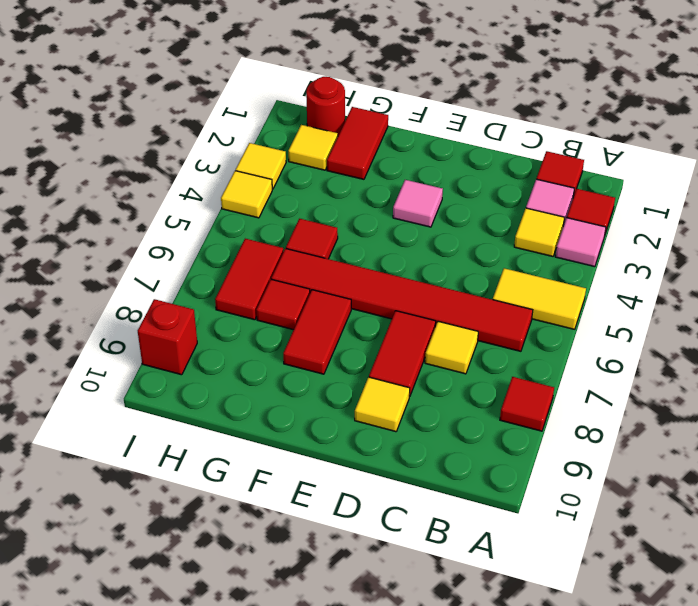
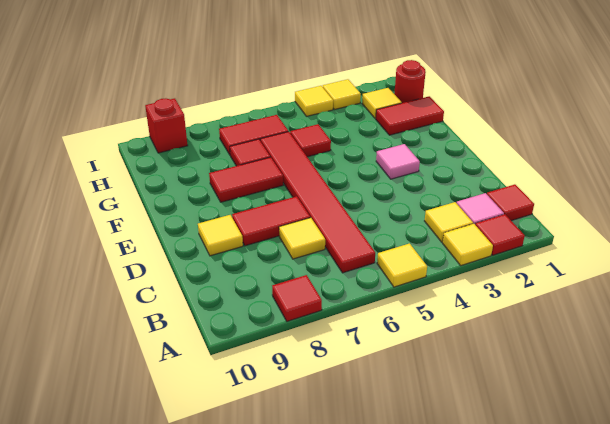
pink 1x1 tile [555,218,606,267] -> yellow 1x1 tile [443,224,493,265]
yellow 1x2 tile [493,268,586,329] -> yellow 1x1 tile [377,243,427,287]

